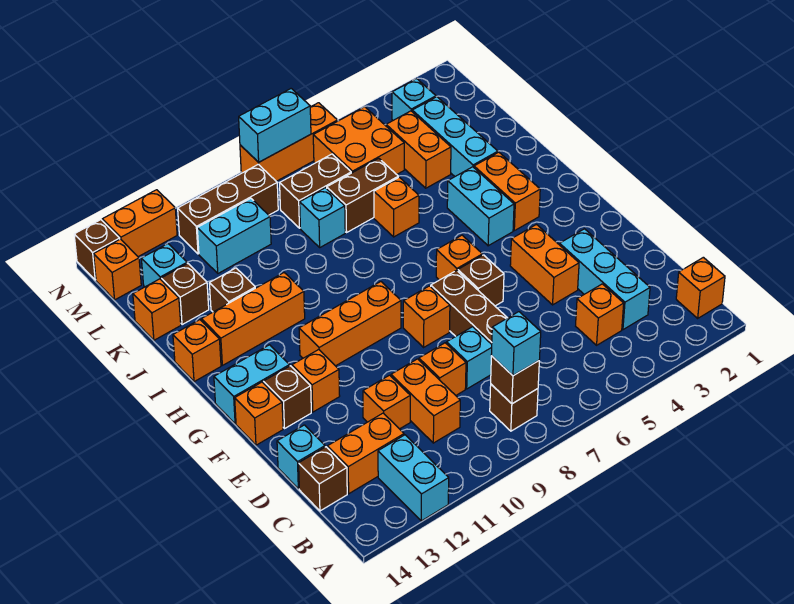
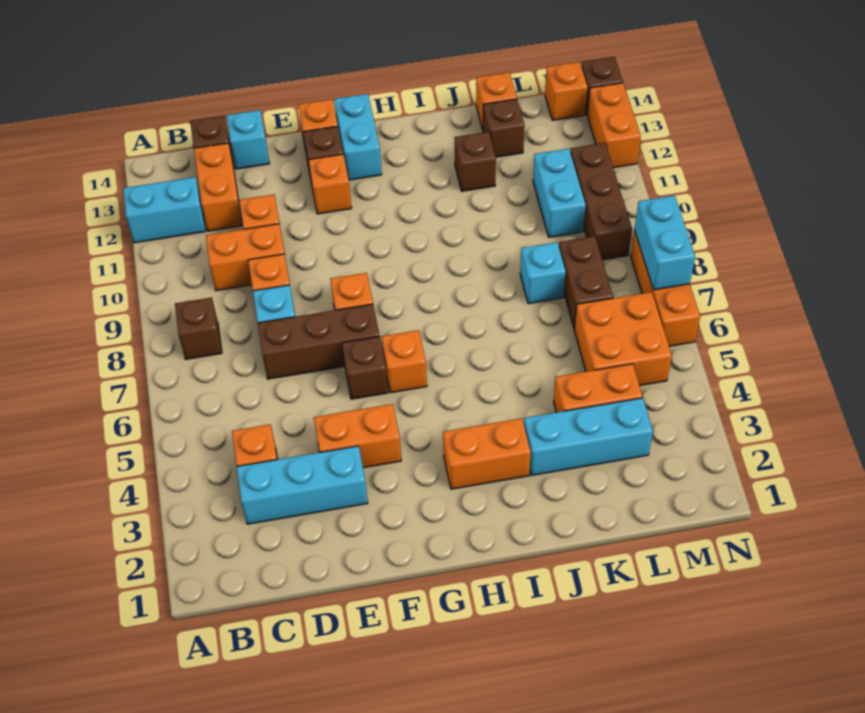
orange 1x1 brick [676,257,725,318] -> none
brown 1x1 brick [491,356,539,404] -> none
cyan 1x1 brick [491,312,541,376] -> none
orange 1x3 brick [299,282,401,366] -> none
cyan 1x2 brick [447,167,514,246] -> none
orange 1x3 brick [201,273,305,365] -> none
orange 1x1 brick [173,320,221,382] -> none
orange 1x1 brick [374,177,419,237] -> none
brown 1x2 brick [327,158,398,232] -> none
cyan 1x1 brick [141,244,187,287] -> none
cyan 1x1 brick [392,79,436,120] -> none

